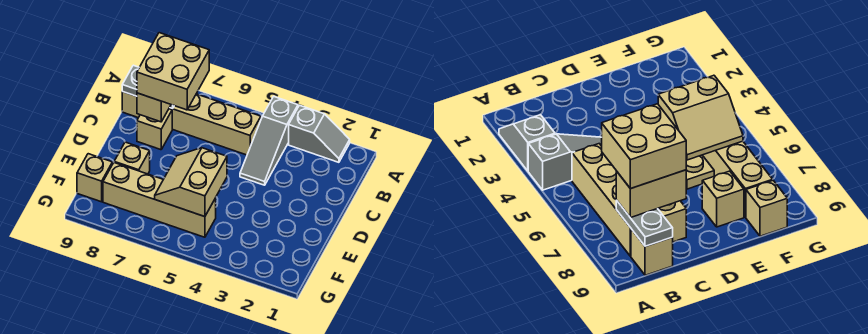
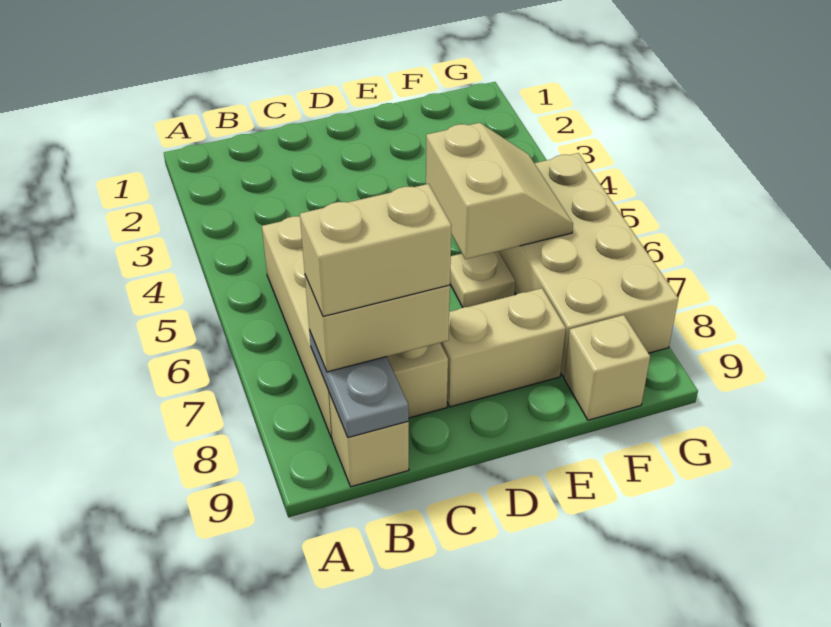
grey 1x2 slope [289,105,350,162] -> none
grey 1x3 slope [240,97,298,185] -> none
tan 2x2 brick [137,33,209,110] -> tan 1x2 brick [300,184,451,316]
tan 2x2 slope [155,148,227,217] -> tan 2x2 slope turned to [426,123,573,259]
tan 1x1 brick [114,142,150,174] -> tan 1x2 brick [441,288,566,407]
tan 1x4 brick [103,163,216,237] -> tan 2x4 brick [499,153,678,376]

